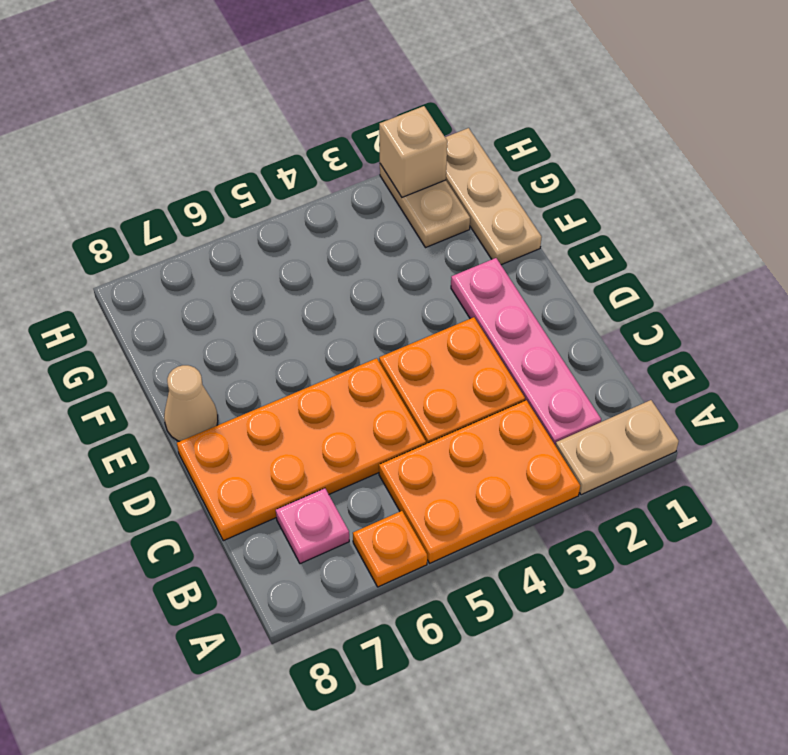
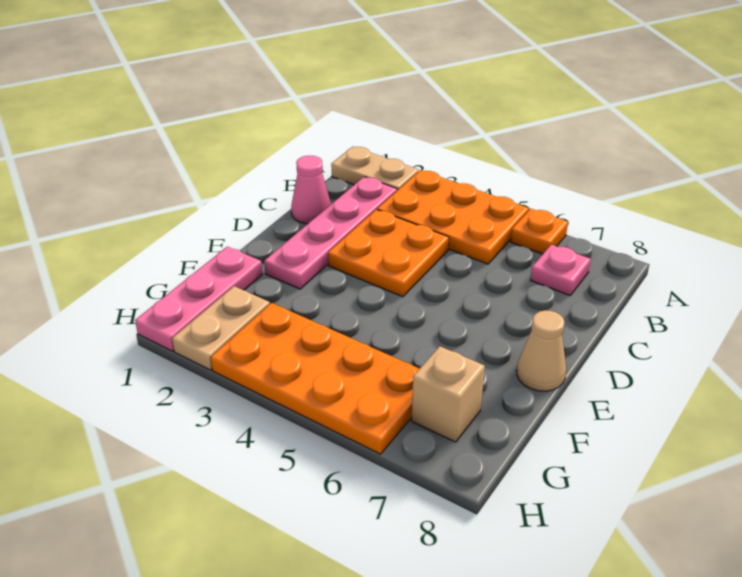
none -> pink 1x1 cone [291,156,331,224]
orange 2x4 plate [177,358,426,541] -> orange 2x4 plate moved to [211,303,419,454]
tan 1x3 plate [445,128,542,265] -> pink 1x3 plate [135,247,262,351]
tan 1x1 brick [379,106,447,197] -> tan 1x1 brick moved to [412,346,485,442]

